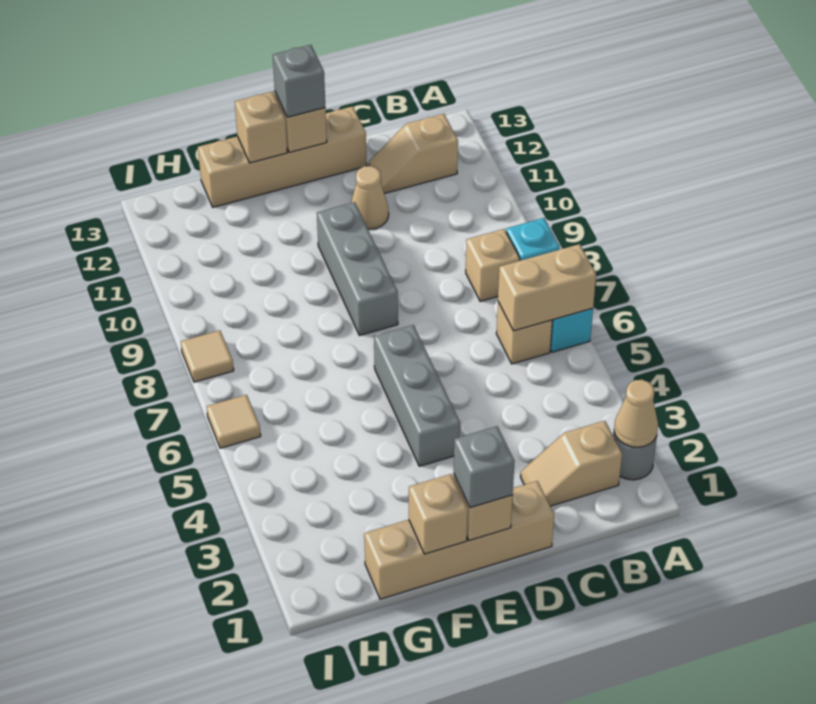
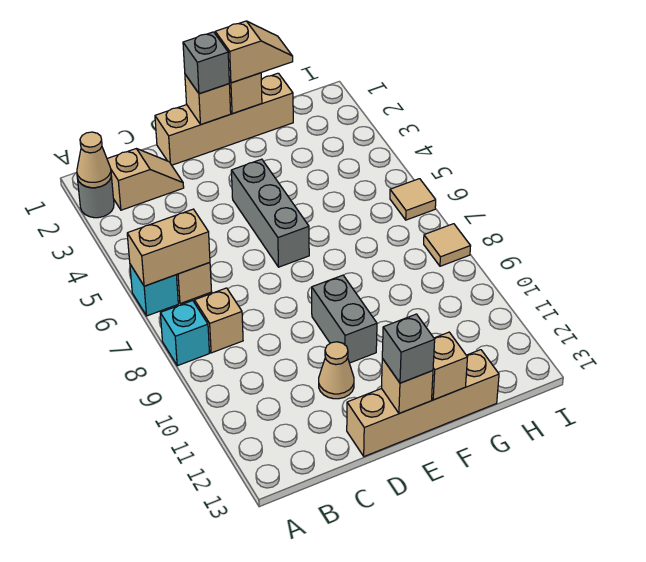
tan 1x2 slope [369,114,458,194] -> tan 1x2 slope moved to [215,21,293,83]
grey 1x3 brick [317,202,398,336] -> grey 1x2 brick [312,275,377,363]

